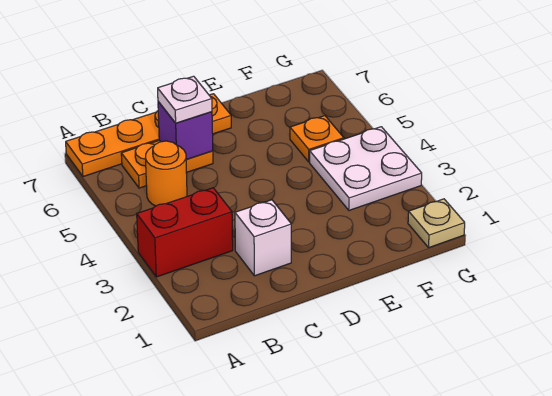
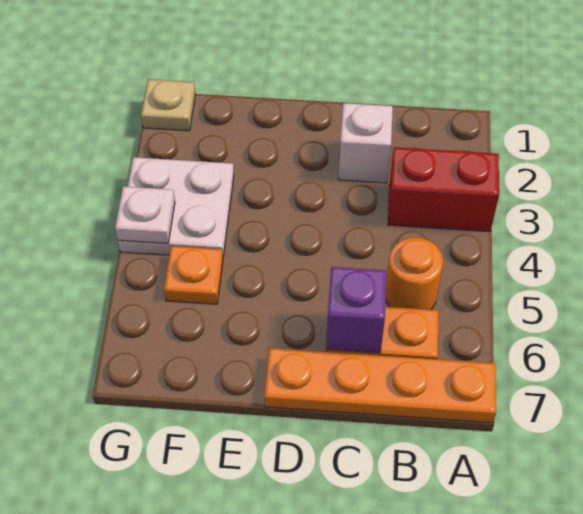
white 1x1 plate [158,76,212,123] -> white 1x1 plate moved to [115,186,175,243]

